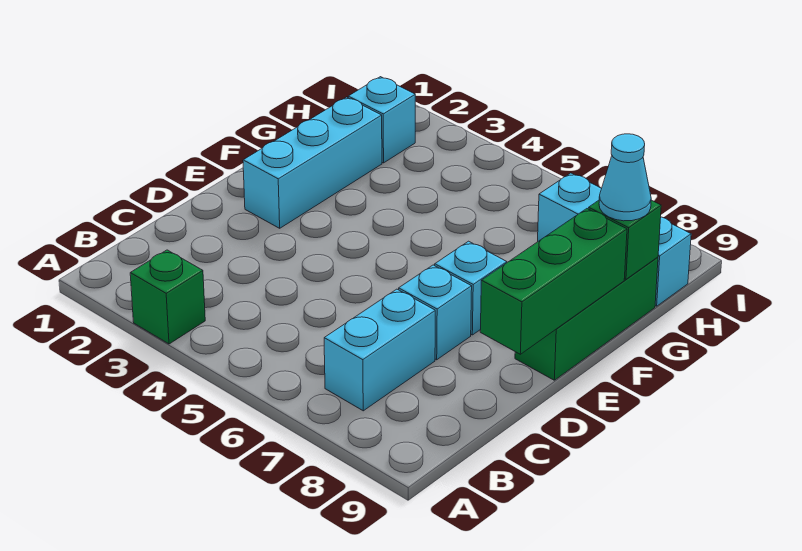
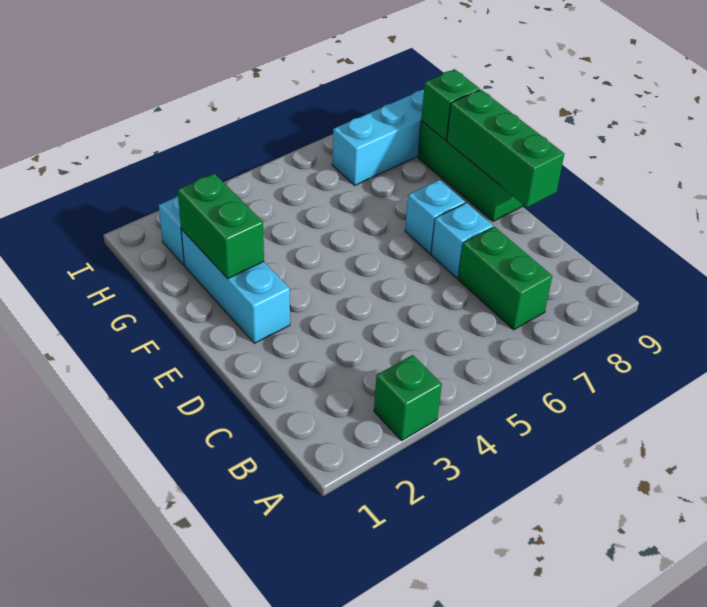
cyan 1x2 brick [324,289,435,411] -> green 1x2 brick [458,227,552,330]
none -> green 1x2 brick [178,173,264,279]
cyan 1x1 cone [599,134,651,221] -> none

